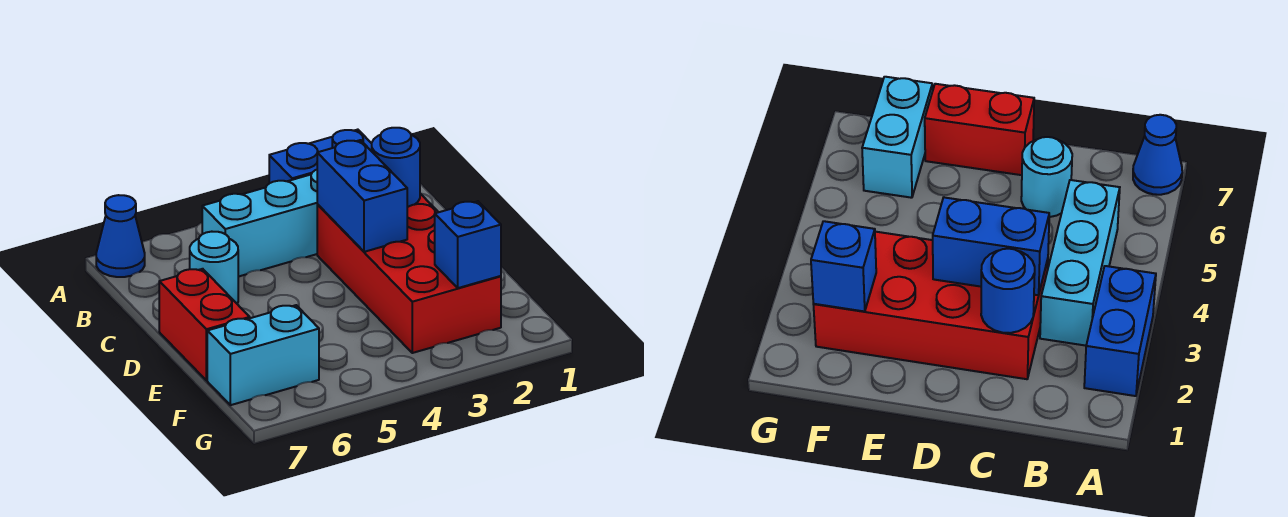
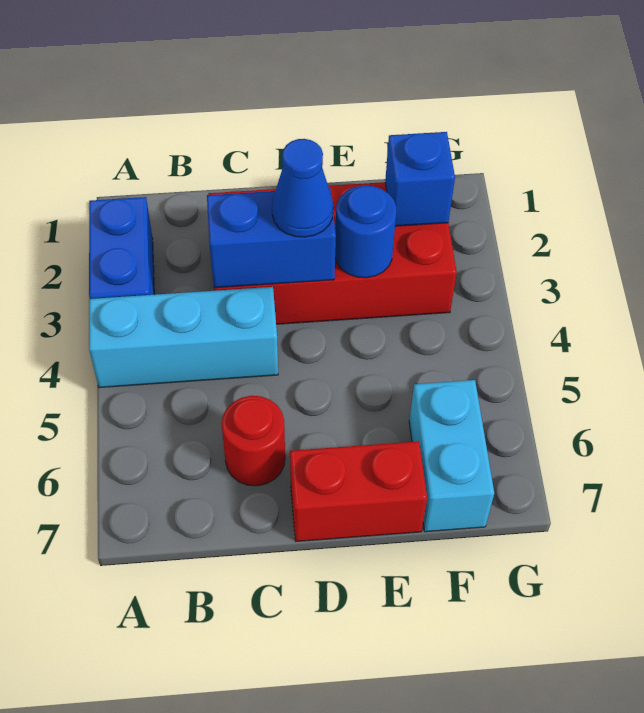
blue 1x1 cone [96,195,145,277] -> blue 1x1 cone moved to [272,139,333,237]
cyan 1x3 brick [202,170,318,277] -> cyan 1x3 brick turned to [89,287,278,388]
blue 1x1 round brick [372,128,420,207] -> blue 1x1 round brick moved to [335,185,397,278]
cyan 1x1 round brick [190,232,238,303] -> red 1x1 round brick [222,396,285,486]

